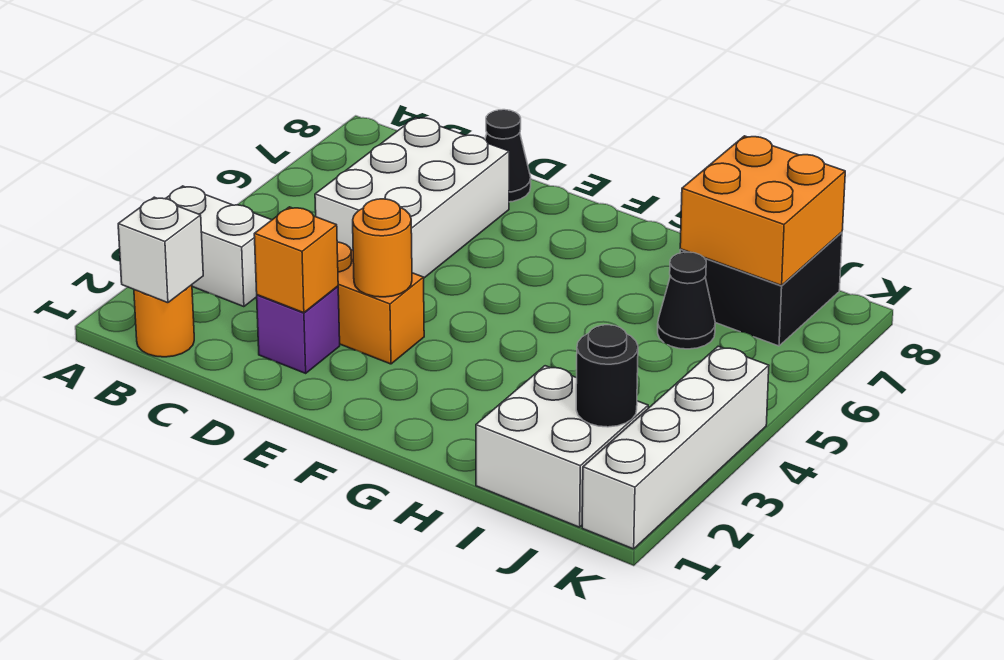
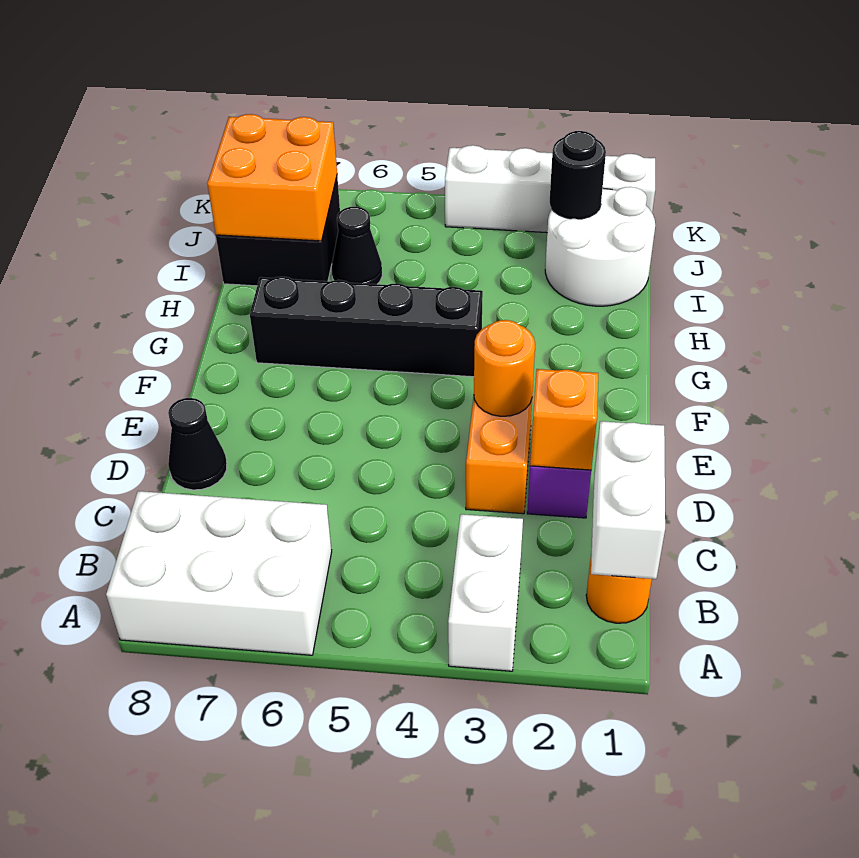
white 1x1 brick [118,197,203,303] -> white 1x2 brick [591,421,665,579]
white 2x3 brick [315,118,509,278] -> white 2x3 brick moved to [106,491,332,655]
none -> black 1x4 brick [250,277,483,377]
white 2x2 brick [476,366,648,527] -> white 2x2 round brick [545,187,655,306]

